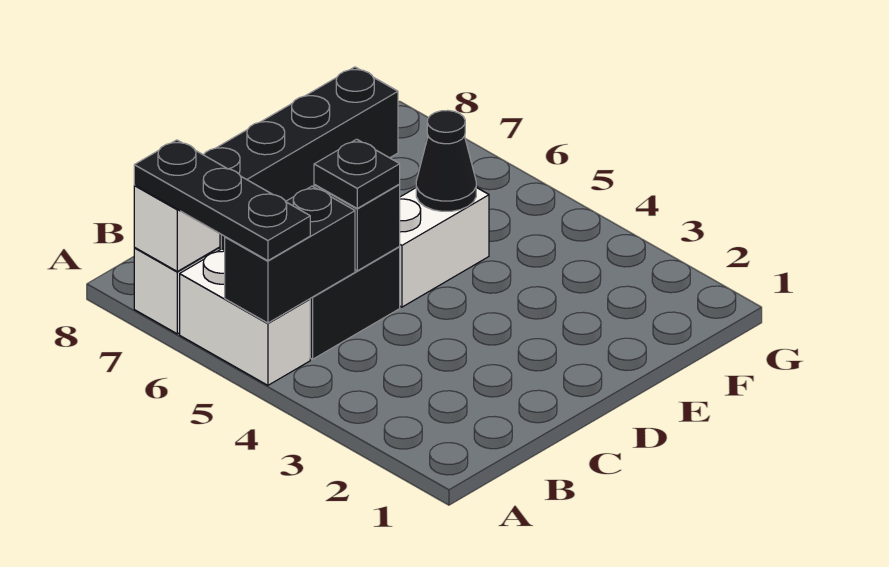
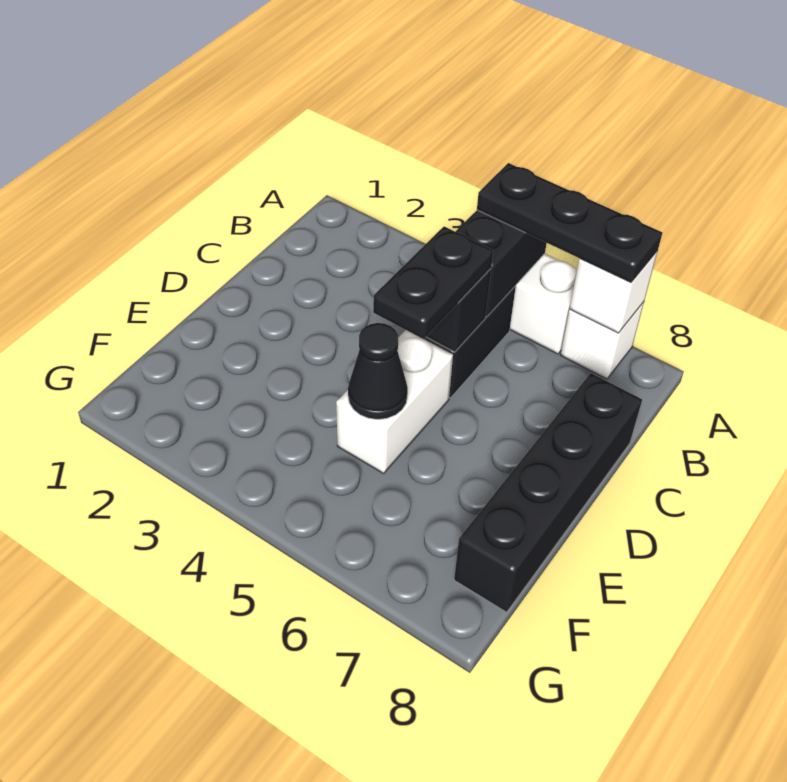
black 1x1 plate [314,139,400,208] -> black 1x2 plate [373,227,493,339]

